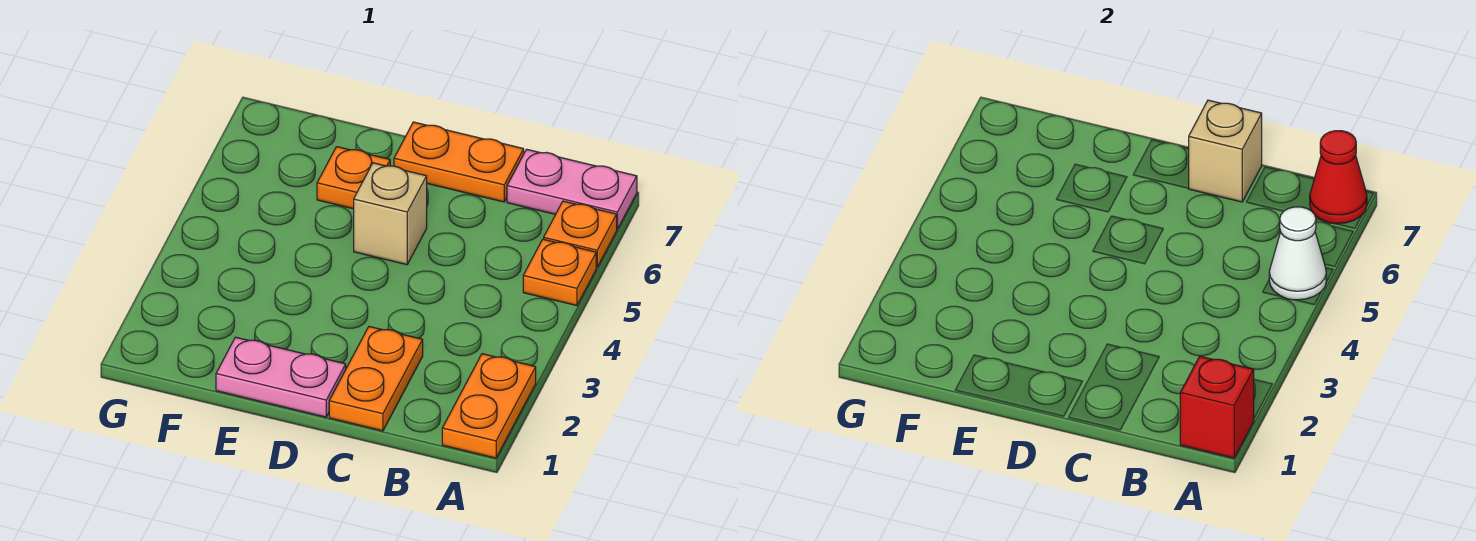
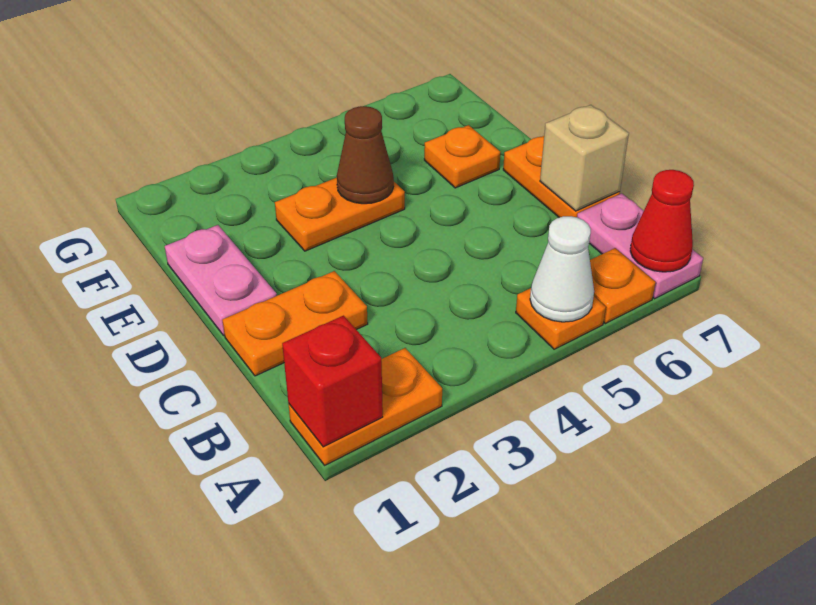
tan 1x1 brick [354,163,427,265] -> none
none -> orange 1x2 plate [275,178,405,251]
none -> brown 1x1 cone [337,106,394,204]

